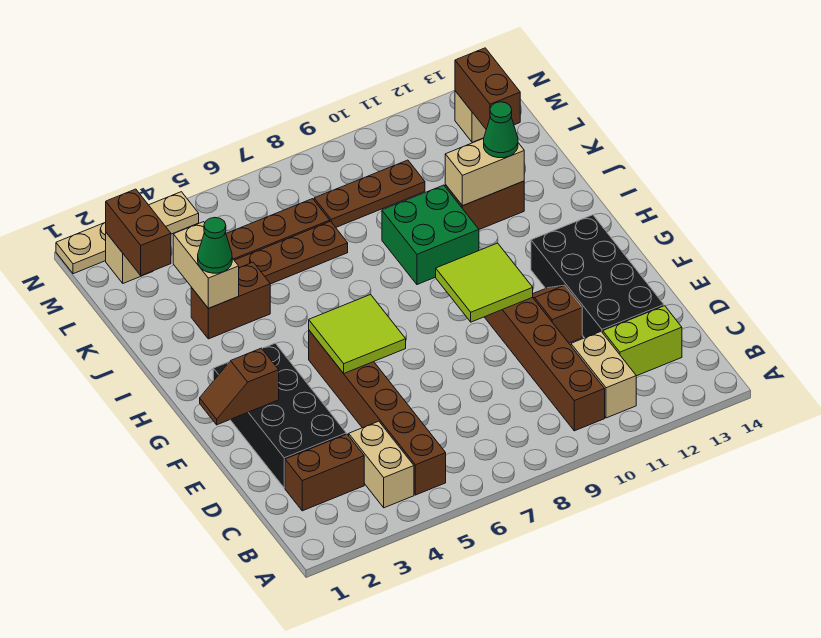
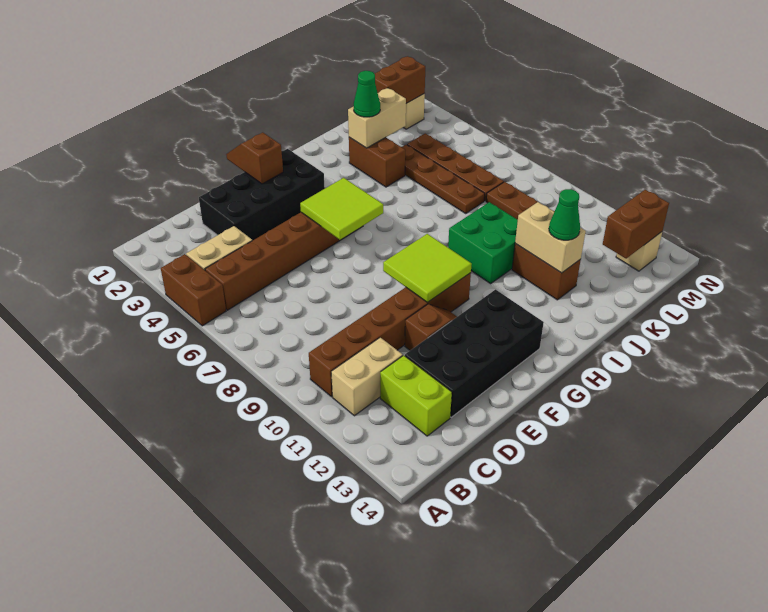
brown 1x2 brick [285,434,364,511] -> brown 1x2 brick moved to [161,254,226,326]
tan 1x4 plate [56,192,199,274] -> none

